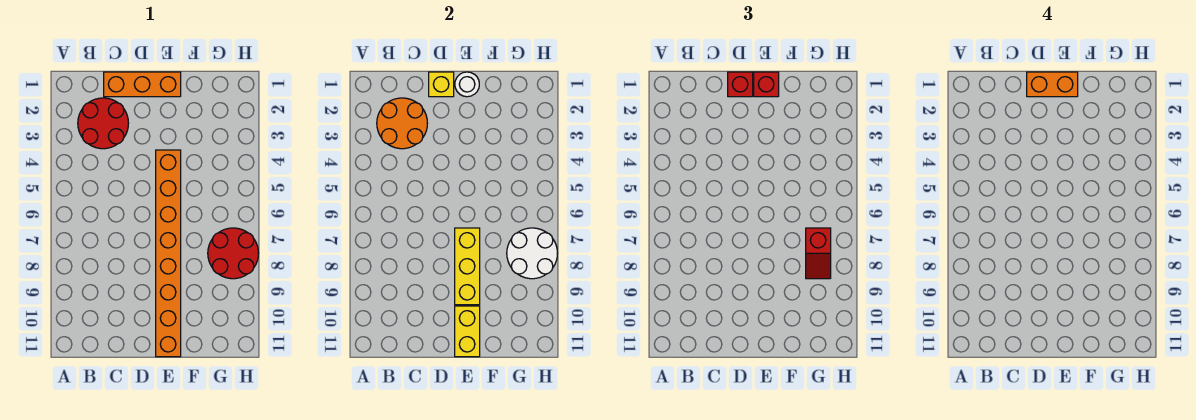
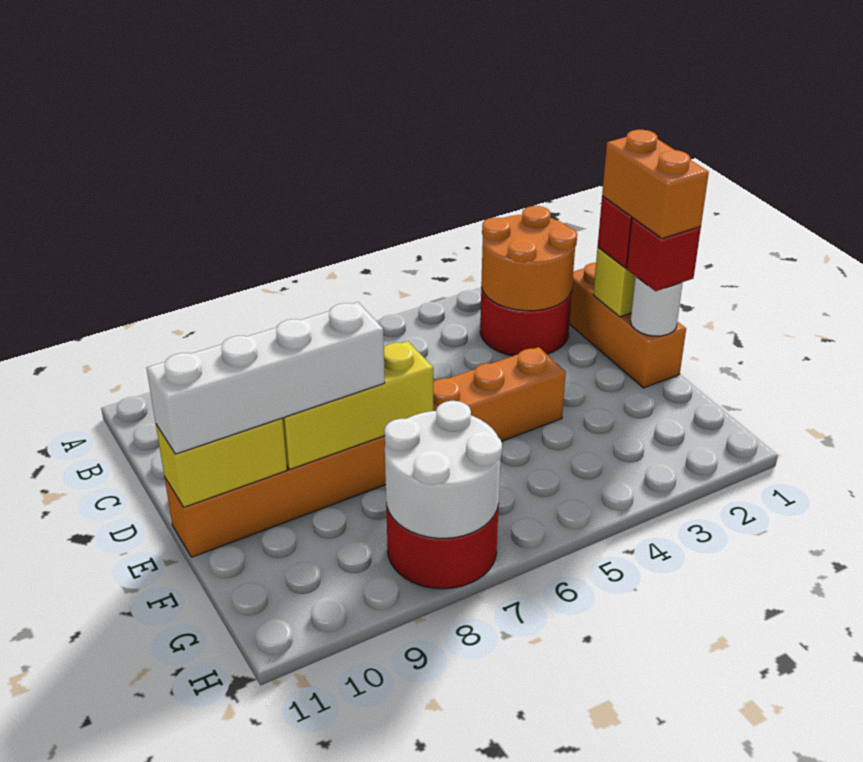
none -> white 1x4 brick [147,302,385,454]
red 1x2 slope [806,228,831,279] -> none

